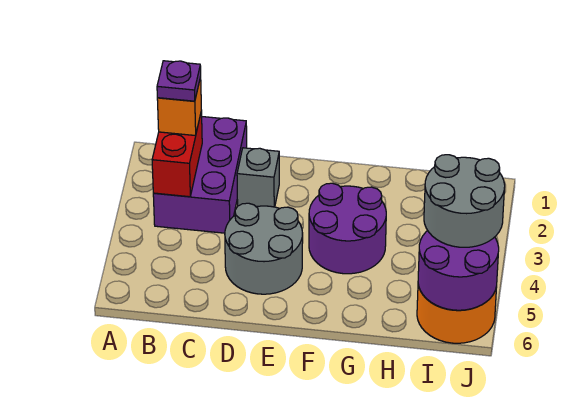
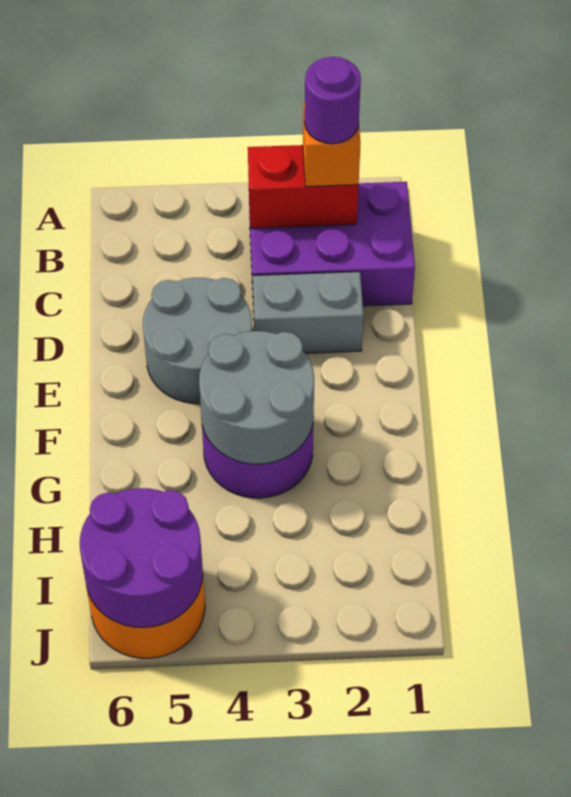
purple 1x1 plate [157,61,201,101] -> purple 1x1 round brick [305,57,361,144]
grey 1x1 brick [237,148,279,207] -> grey 1x2 brick [253,272,364,353]
grey 2x2 round brick [424,155,505,247] -> grey 2x2 round brick moved to [199,331,314,464]

